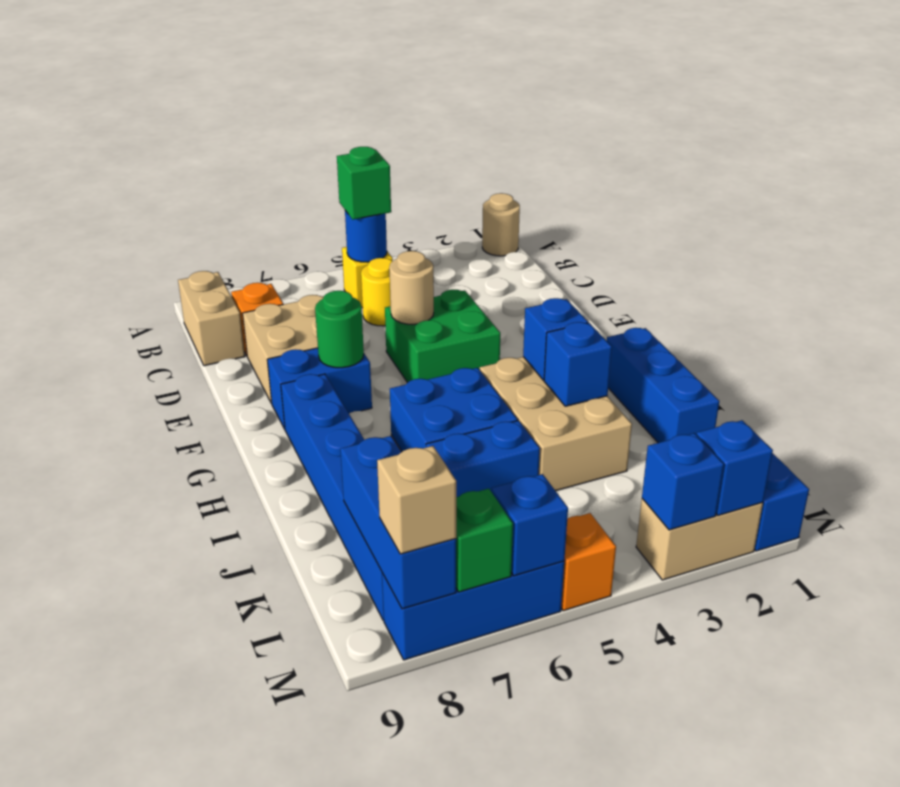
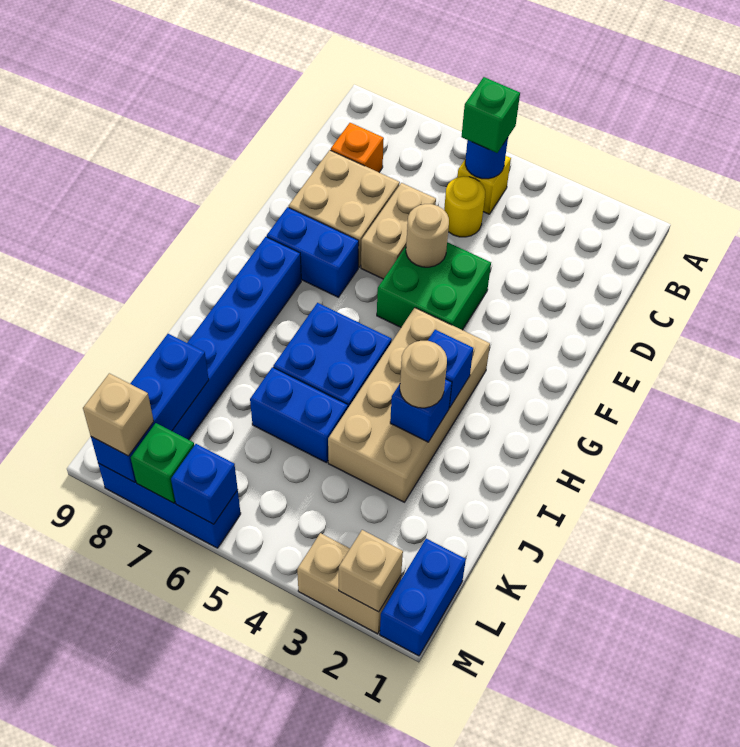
tan 1x1 round brick [482,193,520,256] -> tan 1x1 round brick moved to [400,341,447,408]
tan 1x2 brick [178,271,245,366] -> tan 1x2 brick moved to [361,183,436,279]
green 1x1 round brick [315,291,364,368] -> none
blue 1x3 brick [607,328,719,443] -> none
tan 2x3 brick [480,357,632,491] -> tan 2x4 brick [328,308,490,502]
blue 1x1 brick [697,420,773,515] -> tan 1x1 brick [339,530,403,612]
blue 1x1 brick [642,433,724,530] -> none
orange 1x1 brick [561,513,616,611] -> none

